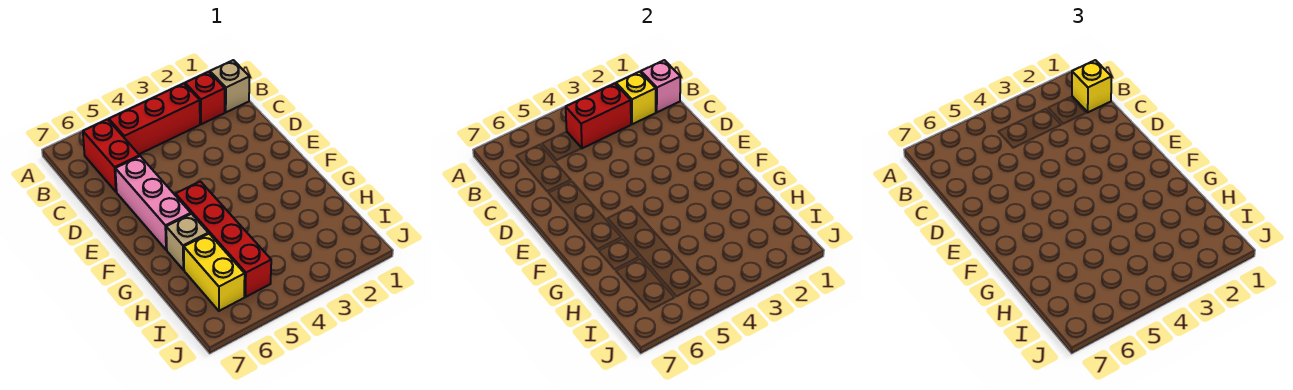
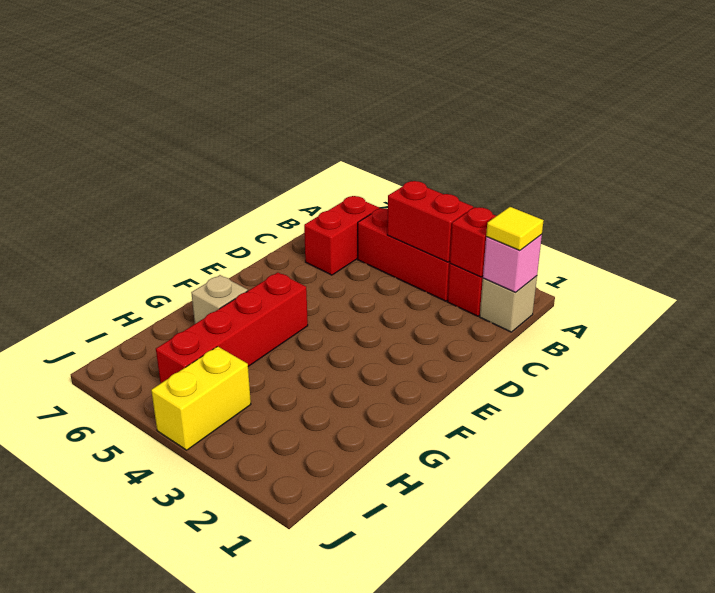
yellow 1x1 brick [1072,60,1111,112] -> yellow 1x1 tile [486,207,544,251]
yellow 1x1 brick [616,72,656,124] -> red 1x1 brick [450,207,496,277]
pink 1x3 brick [115,156,191,250] -> none
yellow 1x2 brick [184,234,245,311] -> yellow 1x2 brick moved to [151,346,251,450]

